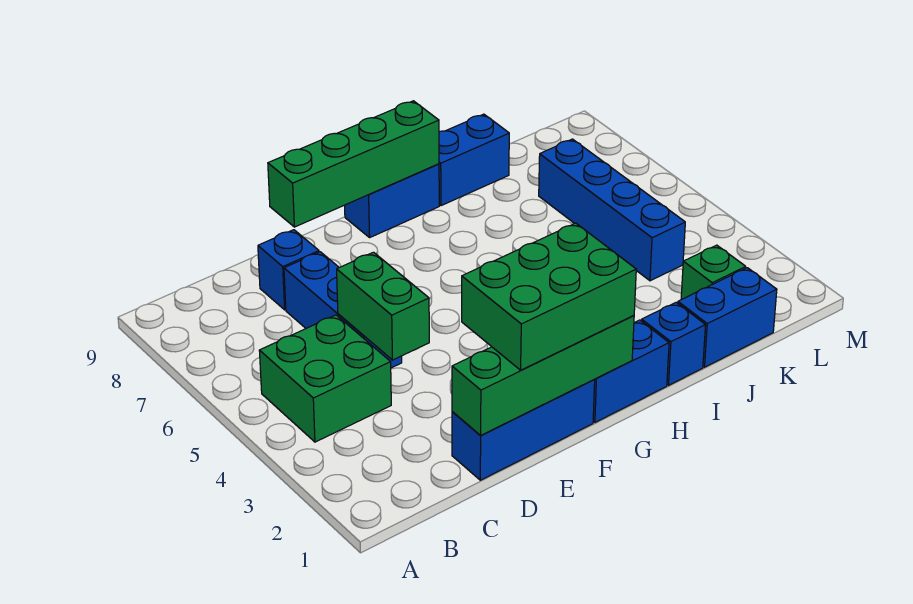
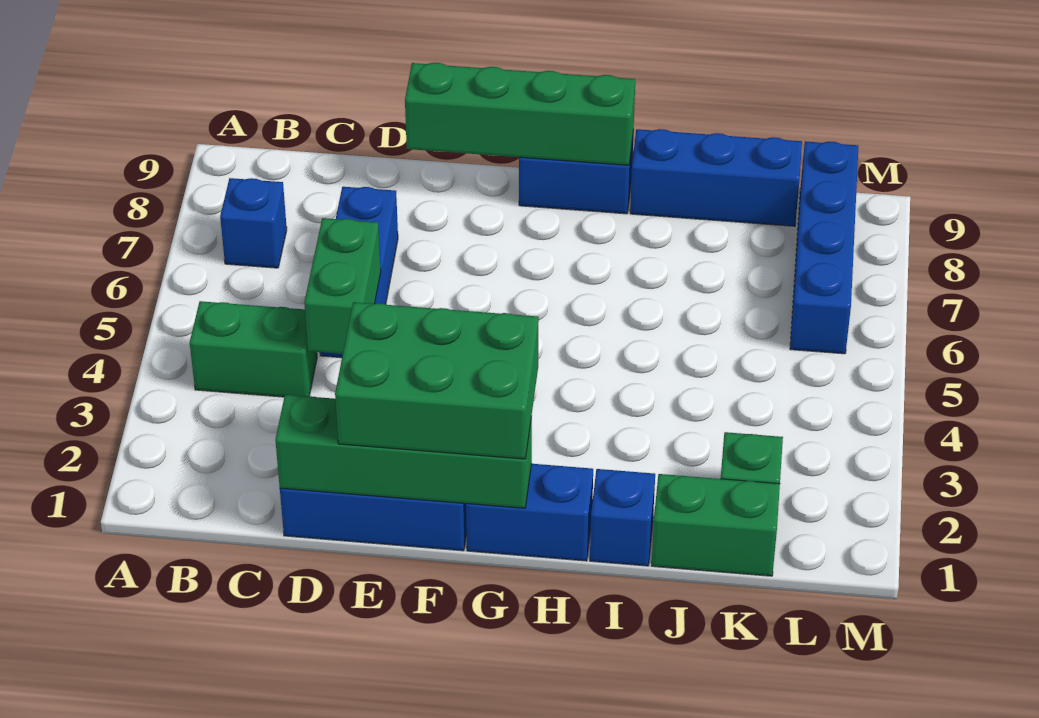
green 2x2 brick [259,315,391,442] -> green 1x2 brick [190,301,317,397]
blue 1x1 brick [258,230,319,310] -> blue 1x1 brick moved to [220,178,287,268]
blue 1x2 brick [439,114,509,206] -> blue 1x3 brick [630,129,802,226]
blue 1x2 brick [678,268,777,367] -> green 1x2 brick [652,474,780,576]
blue 1x4 brick [539,139,685,281] -> blue 1x4 brick moved to [790,141,858,354]

